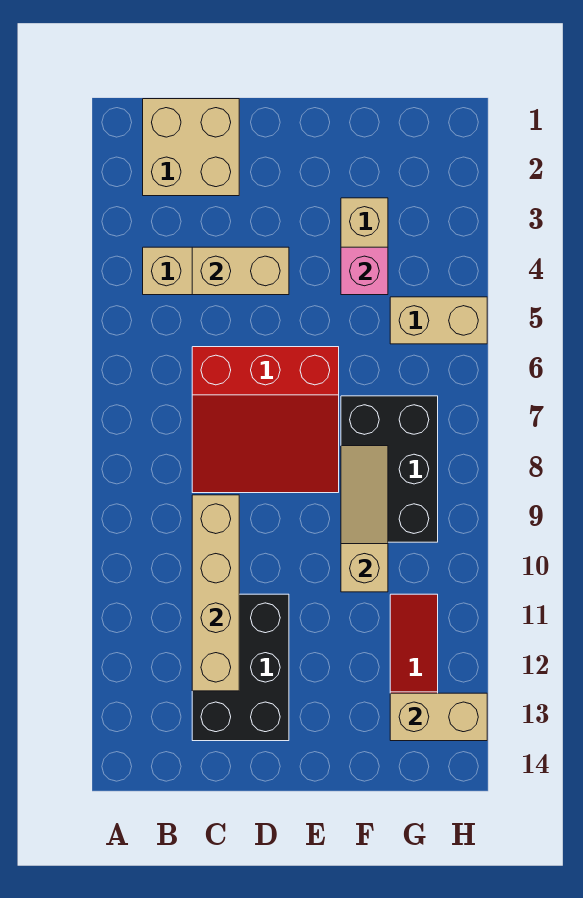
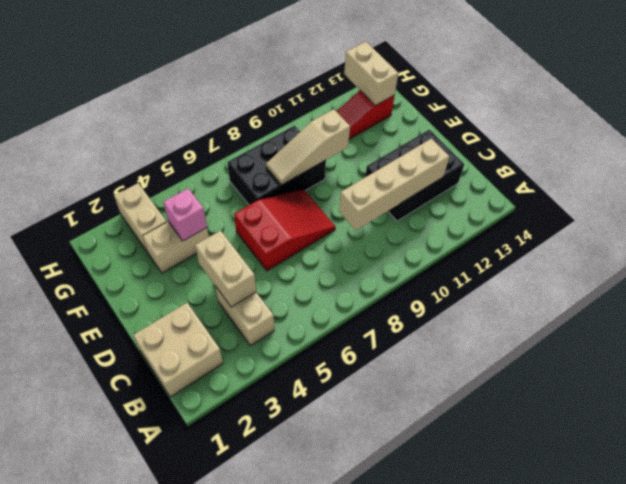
red 3x3 slope [192,347,339,493] -> red 2x3 slope [234,190,335,271]
tan 1x2 brick [390,297,487,344] -> tan 1x2 brick moved to [114,183,167,251]

